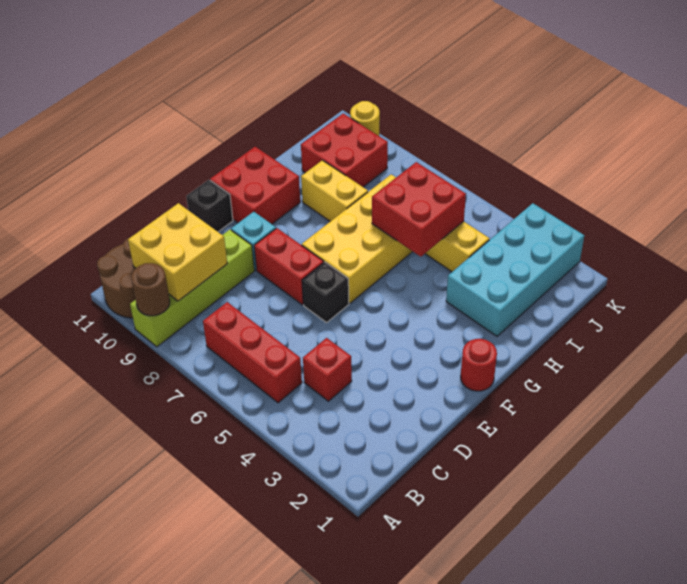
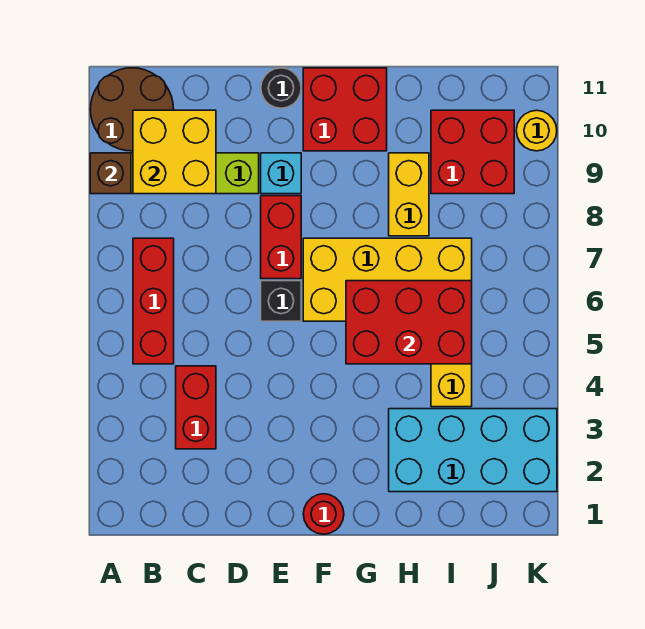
brown 1x1 round brick [131,263,170,316] -> brown 1x1 brick [90,153,131,194]
red 1x1 brick [303,338,352,401] -> red 1x2 brick [176,366,216,449]
black 1x1 brick [186,180,233,232] -> black 1x1 round brick [261,68,301,108]
red 2x2 brick [372,162,466,257] -> red 2x3 brick [346,281,472,364]

